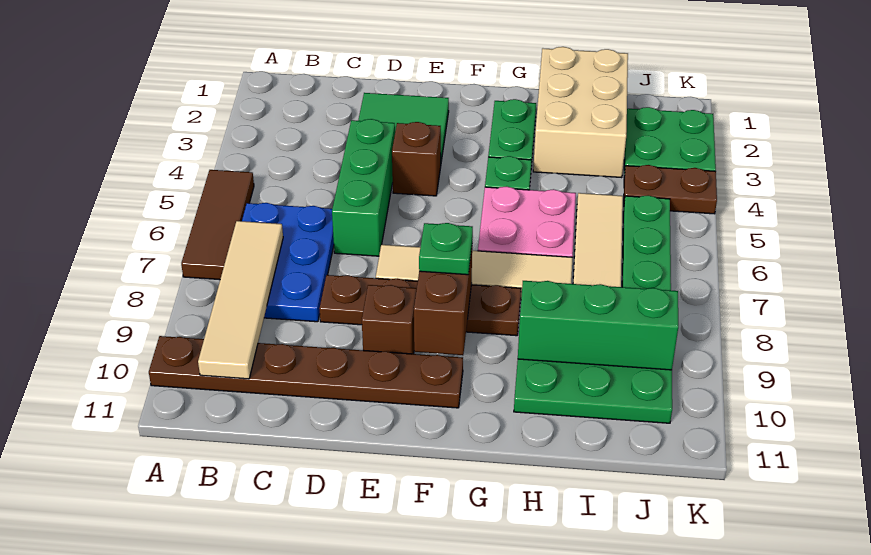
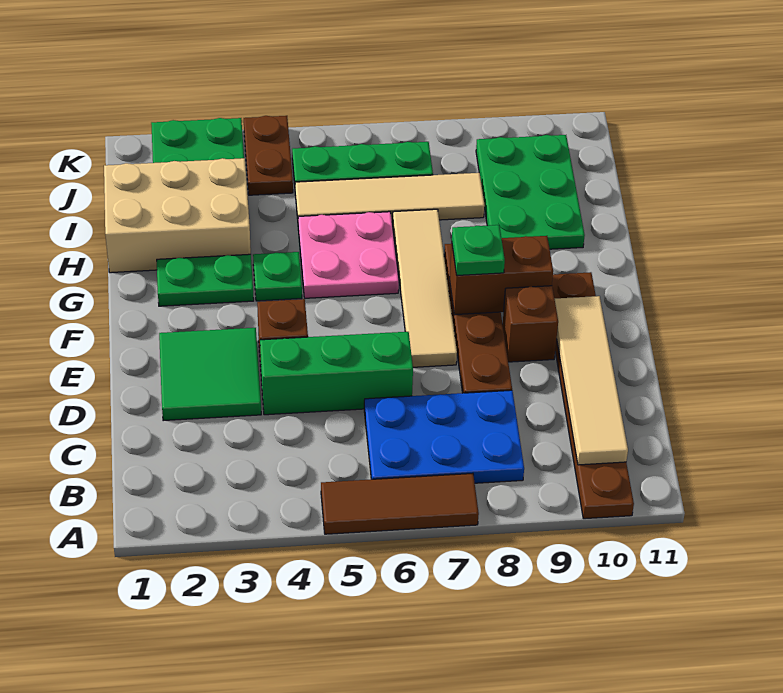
tan 1x4 tile [198,221,283,379] -> tan 1x4 tile turned to [555,296,628,465]
green 1x3 brick [518,281,678,370] -> none

